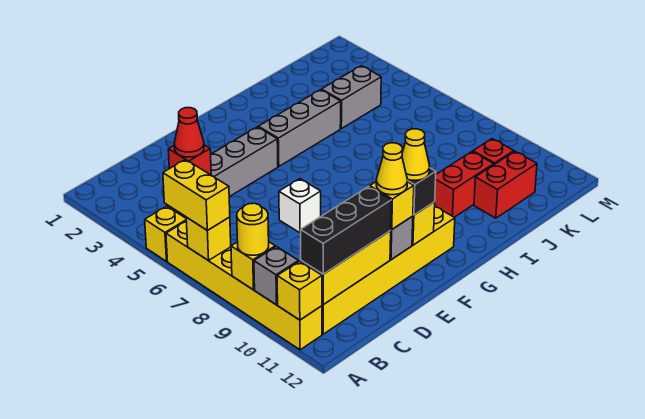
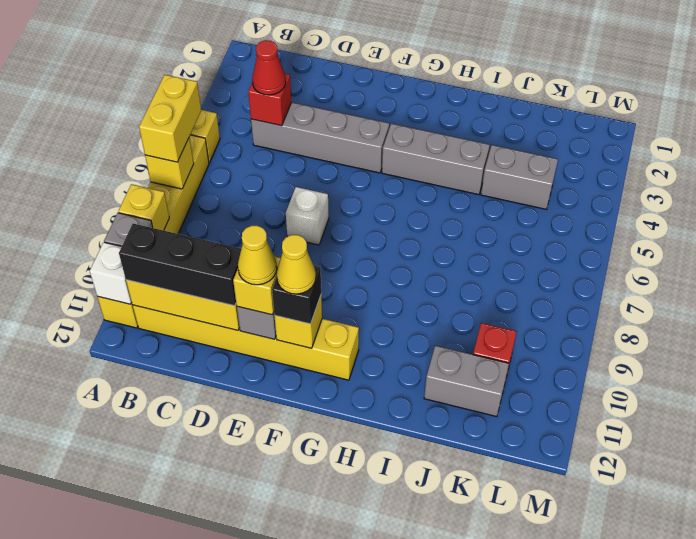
yellow 1x1 round brick [237,203,269,255] -> none
yellow 1x1 brick [277,261,322,320] -> white 1x1 brick [90,242,132,304]
red 1x2 brick [435,152,494,217] -> none
red 1x2 brick [474,151,537,218] -> grey 1x2 brick [424,346,509,417]

